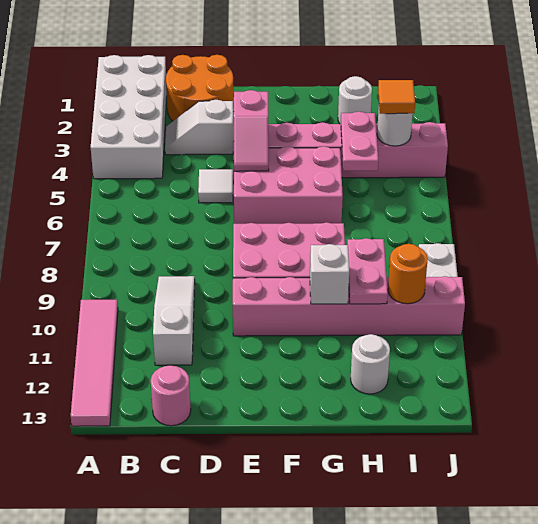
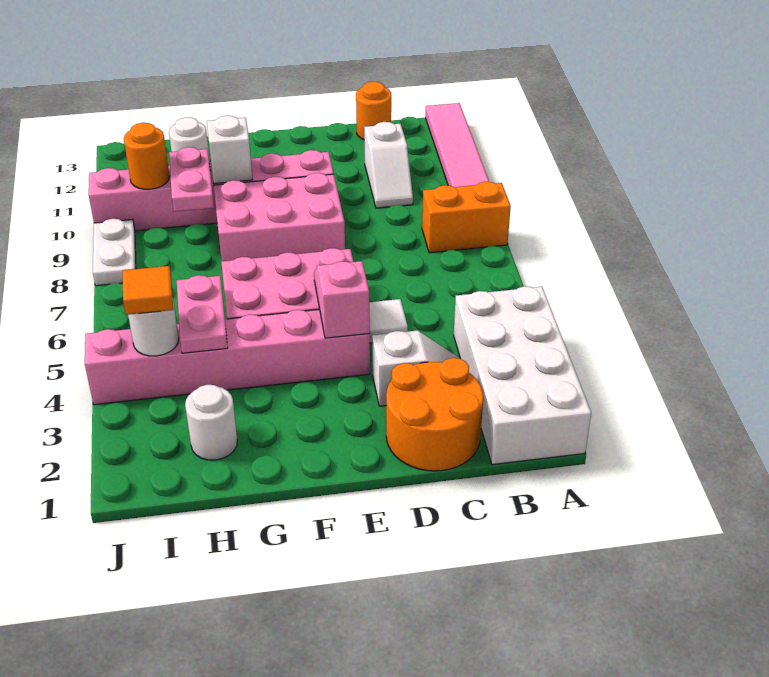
none -> orange 1x2 brick [422,182,511,253]
white 1x3 slope [153,276,195,365] -> white 1x2 slope [364,122,413,208]
pink 1x1 round brick [151,365,191,426] -> orange 1x1 round brick [356,82,391,140]

